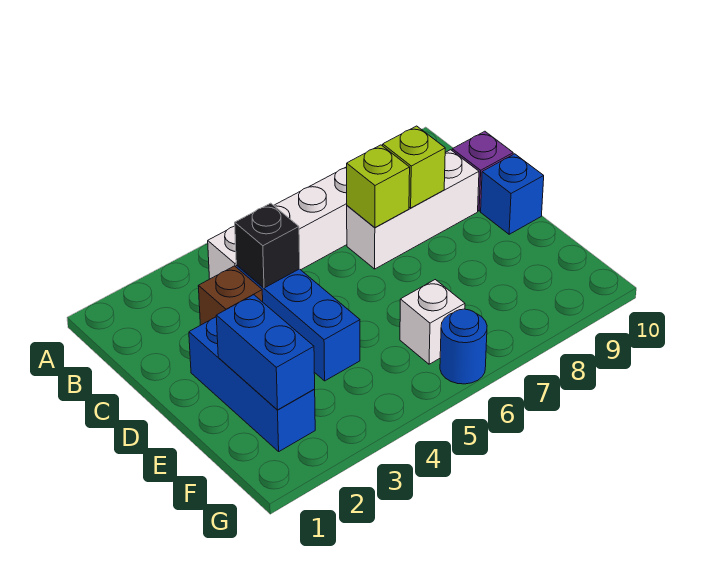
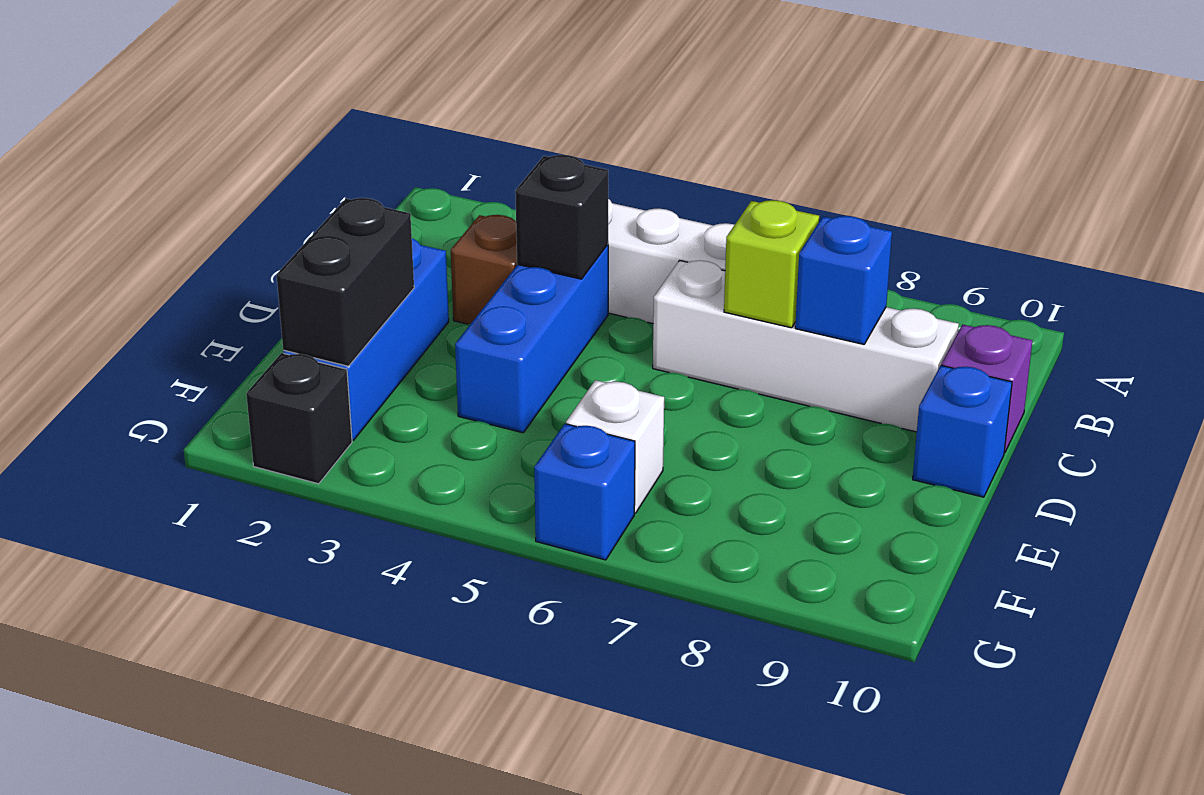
white 1x3 brick [347,150,479,269] -> white 1x4 brick [653,260,959,432]
lime 1x1 brick [383,126,445,208] -> blue 1x1 brick [795,216,892,344]
blue 1x2 brick [216,295,315,410] -> black 1x2 brick [277,198,414,366]
none -> black 1x1 brick [246,353,352,484]
blue 1x1 round brick [440,309,487,384] -> blue 1x1 brick [534,424,635,560]

